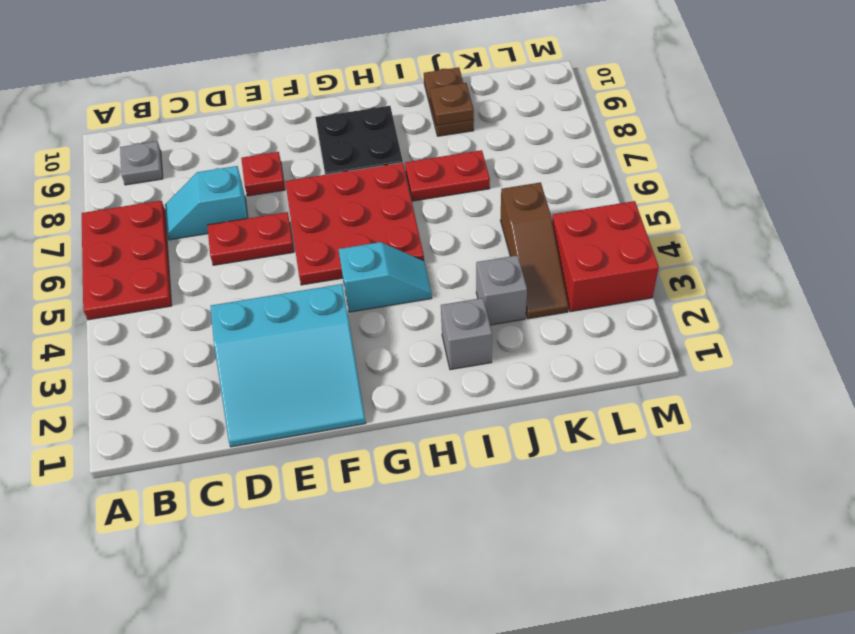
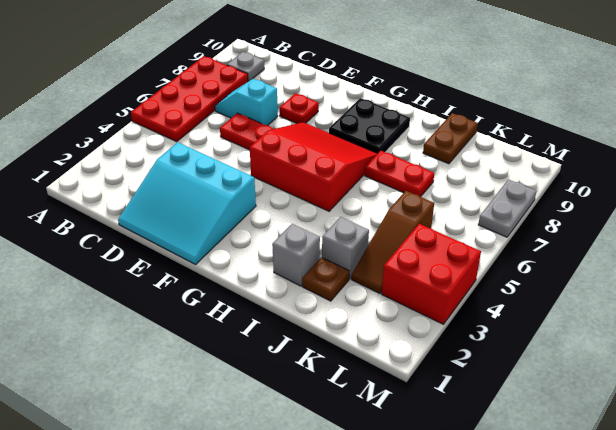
red 2x3 plate [82,201,172,320] -> red 2x4 plate [131,56,248,142]
red 3x3 plate [285,163,424,285] -> red 3x3 slope [250,122,378,211]
cyan 1x2 slope [339,242,432,312] -> none
brown 1x1 plate [430,83,474,126] -> brown 1x1 plate moved to [302,257,349,301]
none -> grey 1x2 plate [478,179,536,237]

